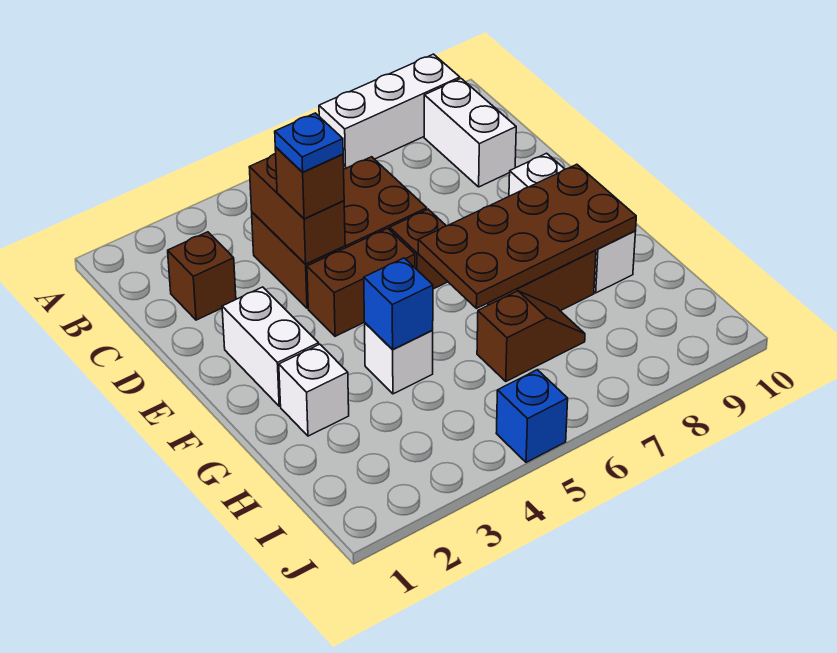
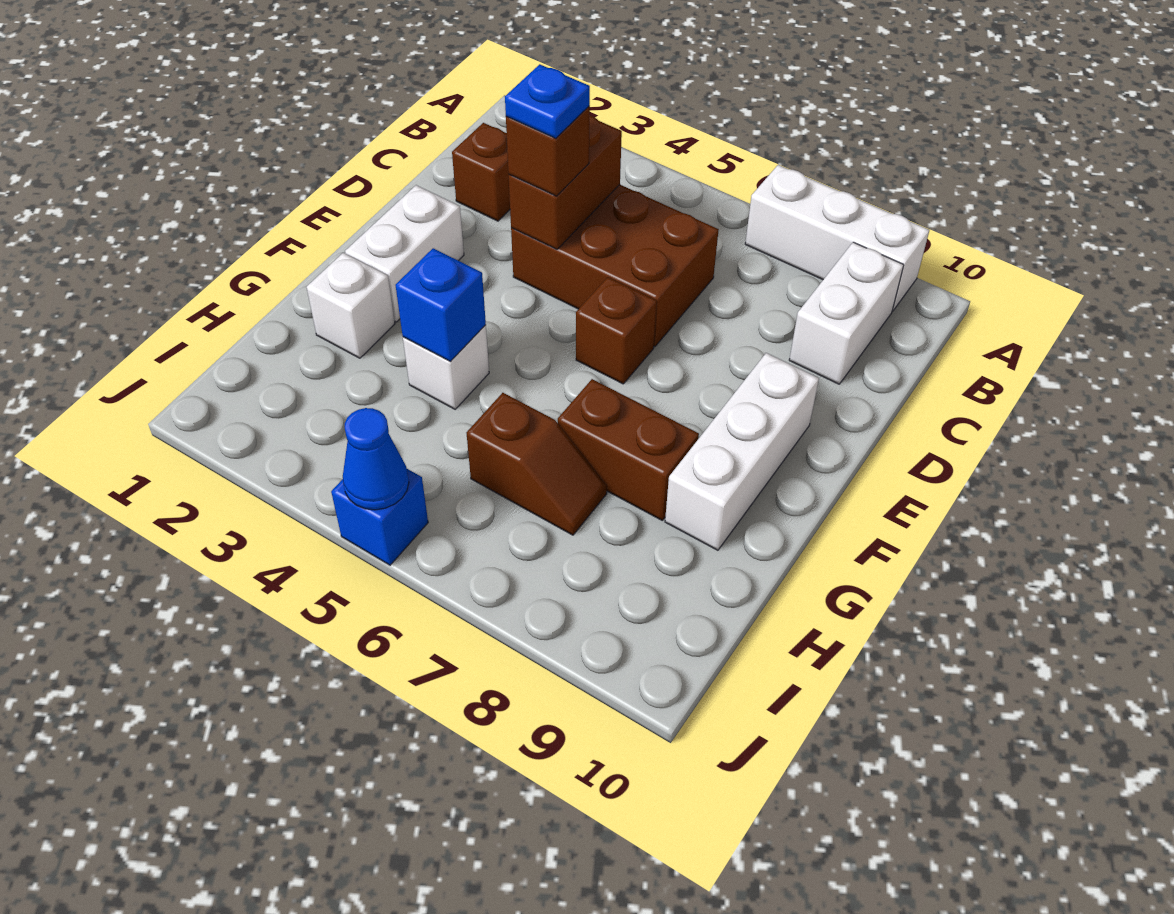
brown 1x2 brick [307,228,415,336] -> none
brown 2x4 plate [418,164,636,308] -> none
none -> blue 1x1 cone [343,408,409,510]

